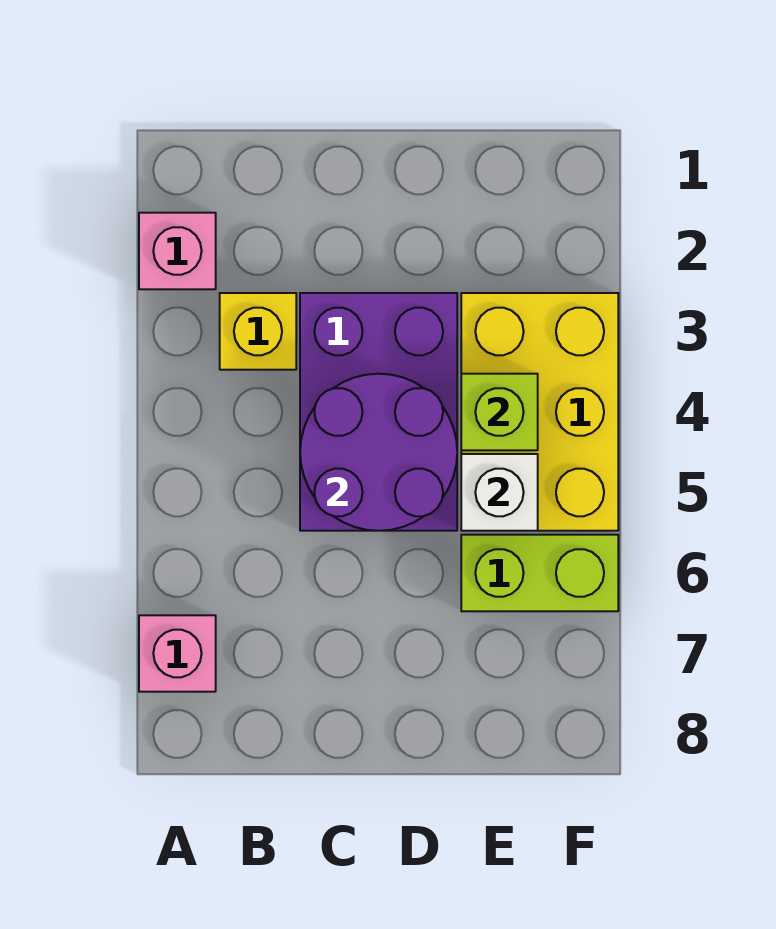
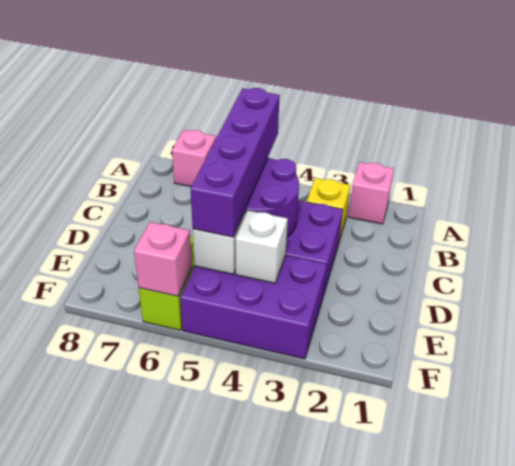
none -> purple 1x4 brick [190,88,280,237]
yellow 2x3 brick [461,293,618,531] -> purple 2x3 brick [180,255,327,359]
lime 1x1 brick [461,374,538,450] -> white 1x1 brick [236,210,288,283]
none -> pink 1x1 brick [134,222,192,296]

